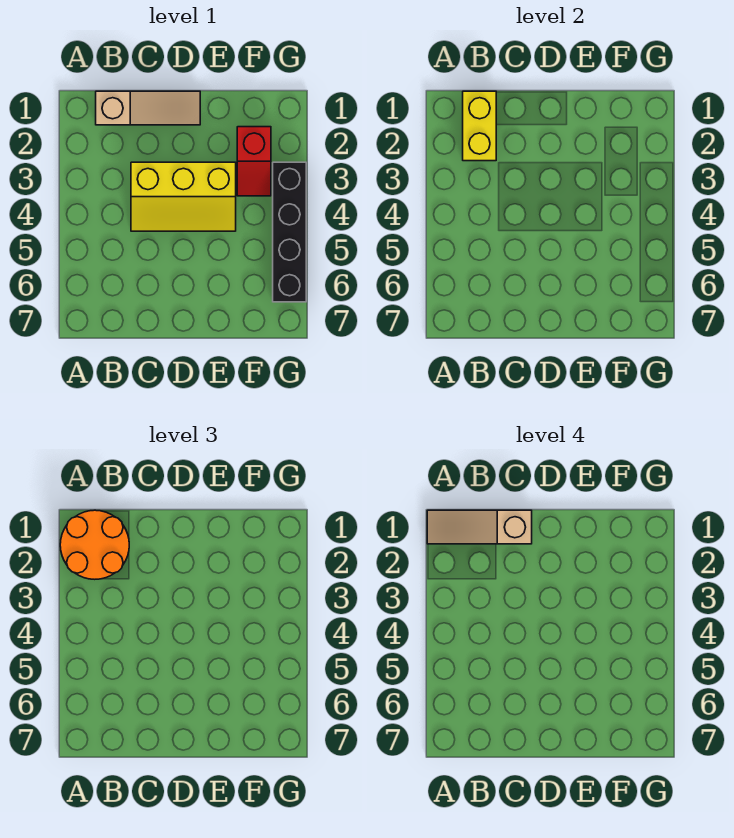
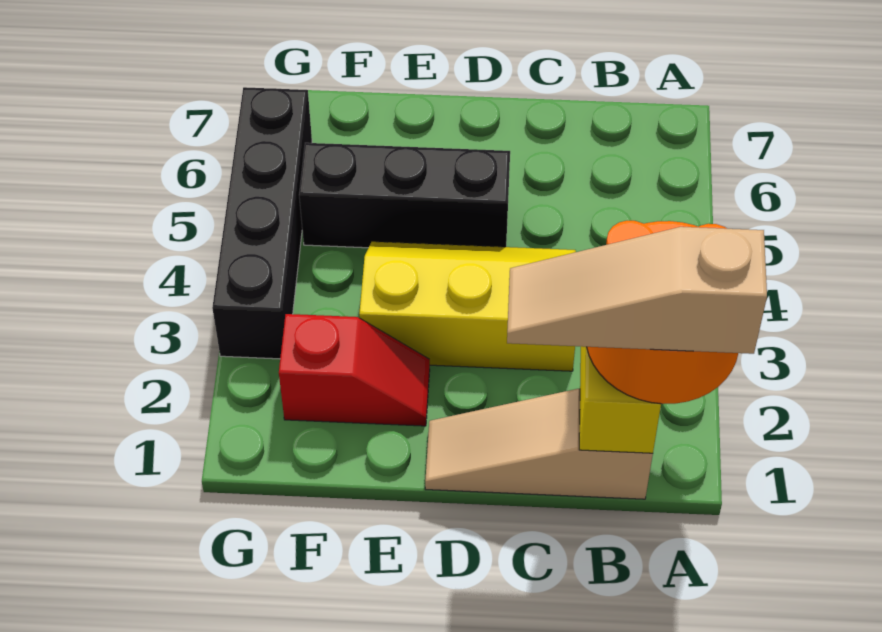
tan 1x3 slope [427,510,532,544] -> tan 1x3 slope turned to [507,227,767,354]
none -> black 1x3 brick [299,143,510,248]
red 1x2 slope [237,127,271,196] -> red 1x2 slope turned to [279,314,430,426]

